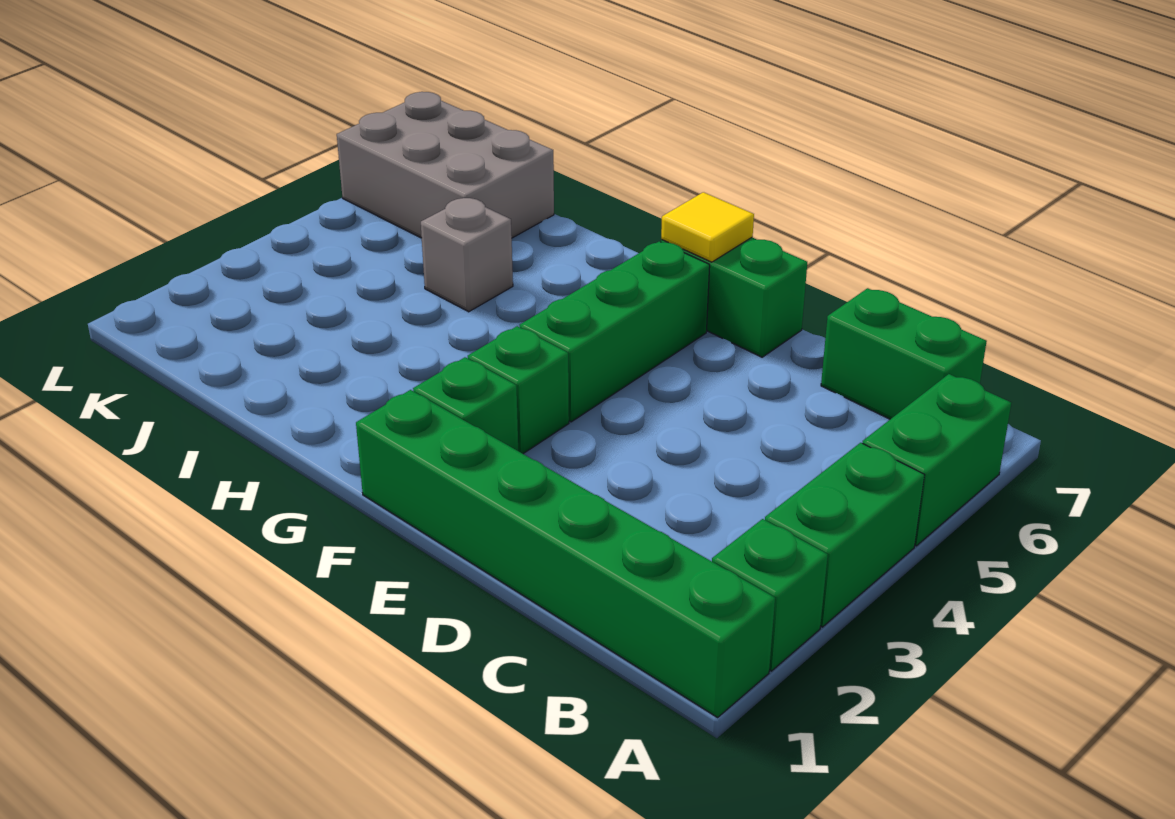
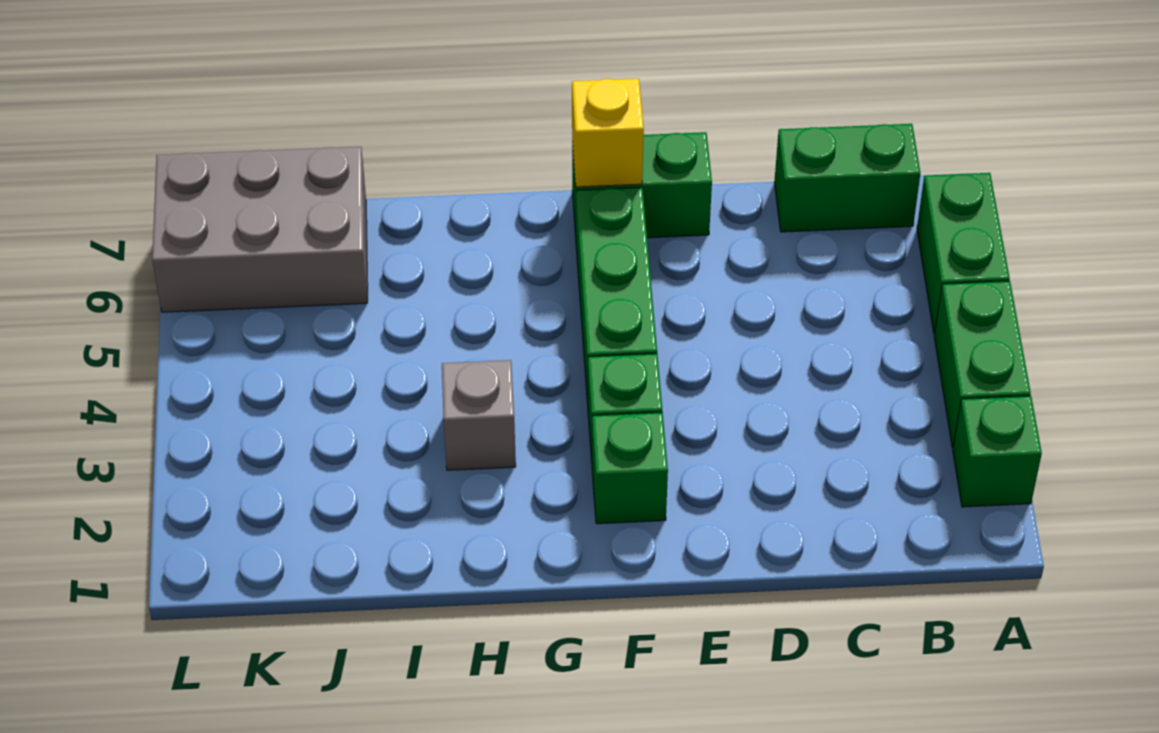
green 1x6 brick [356,390,775,717] -> none
yellow 1x1 tile [661,192,754,262] -> yellow 1x1 brick [572,79,644,187]
grey 1x1 brick [421,198,513,312] -> grey 1x1 brick moved to [442,360,516,470]

